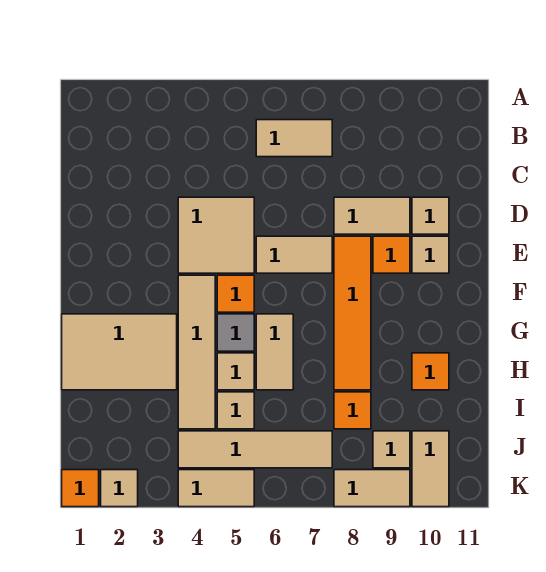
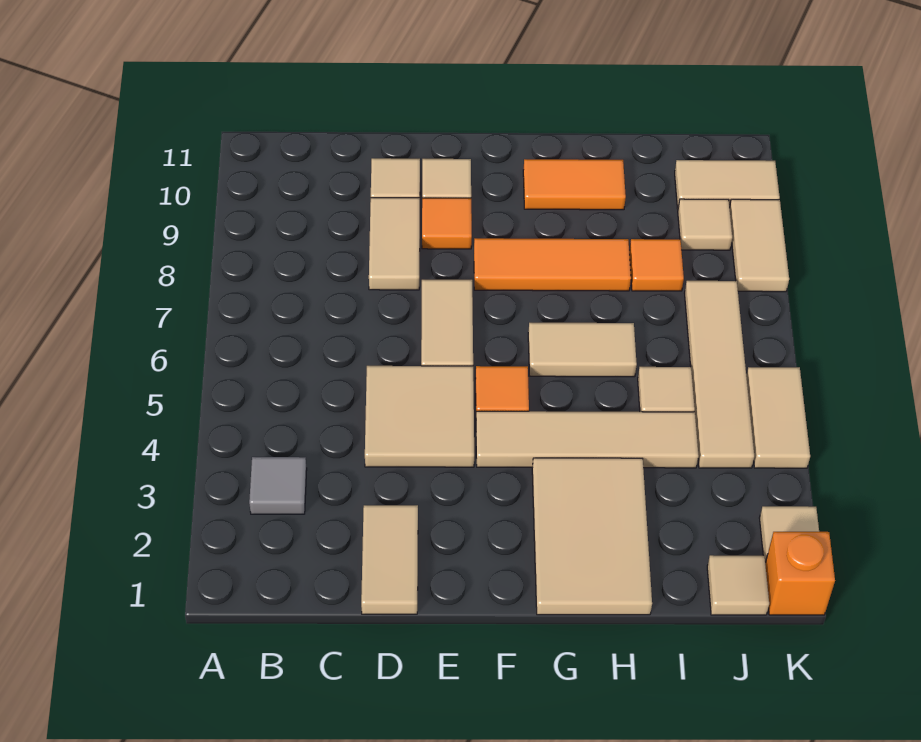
tan 1x2 tile [256,120,332,157] -> tan 1x2 tile moved to [361,505,418,614]
orange 1x4 tile [334,236,371,390] -> orange 1x3 tile [474,238,631,291]
grey 1x1 tile [217,314,254,351] -> grey 1x1 tile moved to [249,457,307,514]
tan 1x1 tile [217,353,254,390] -> tan 1x1 tile moved to [707,555,769,615]
orange 1x1 tile [412,353,449,390] -> orange 1x2 tile [523,159,626,210]
orange 1x1 tile [62,470,99,507] -> orange 1x1 brick [765,532,835,615]

